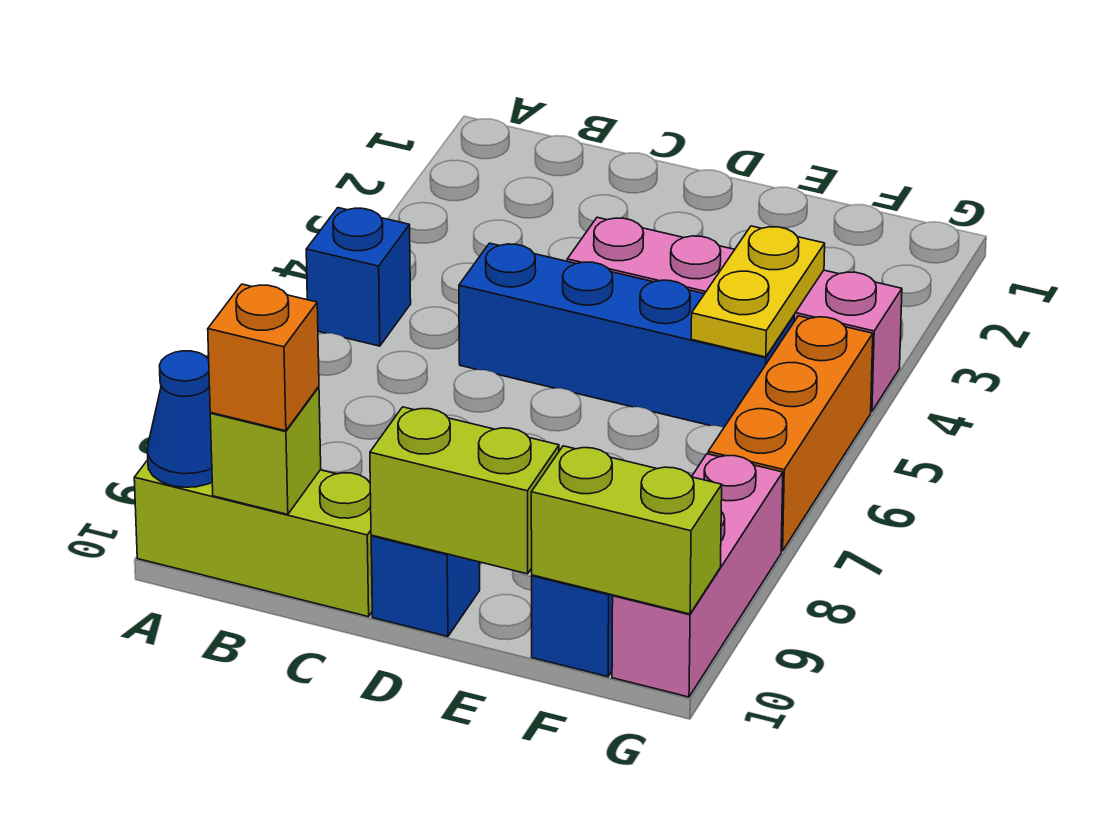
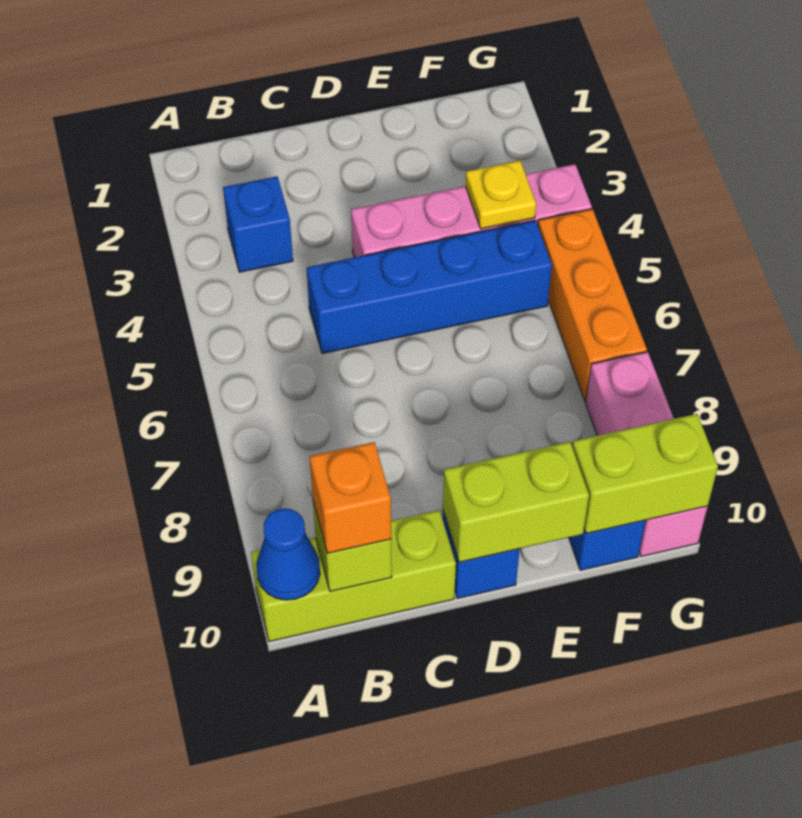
blue 1x1 brick [306,208,411,346] -> blue 1x1 brick moved to [223,176,293,272]
yellow 1x2 plate [691,226,825,357] -> yellow 1x1 plate [466,161,536,229]

